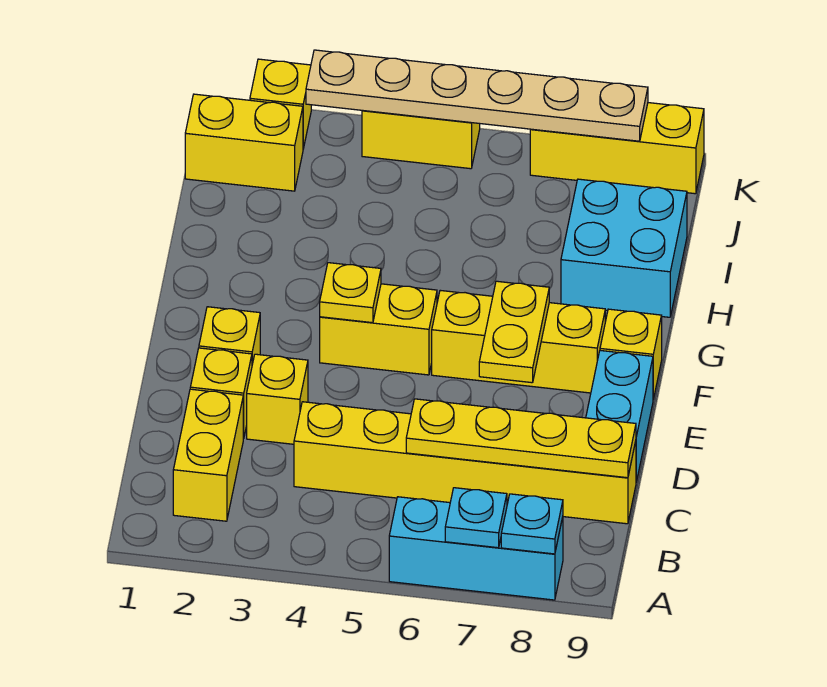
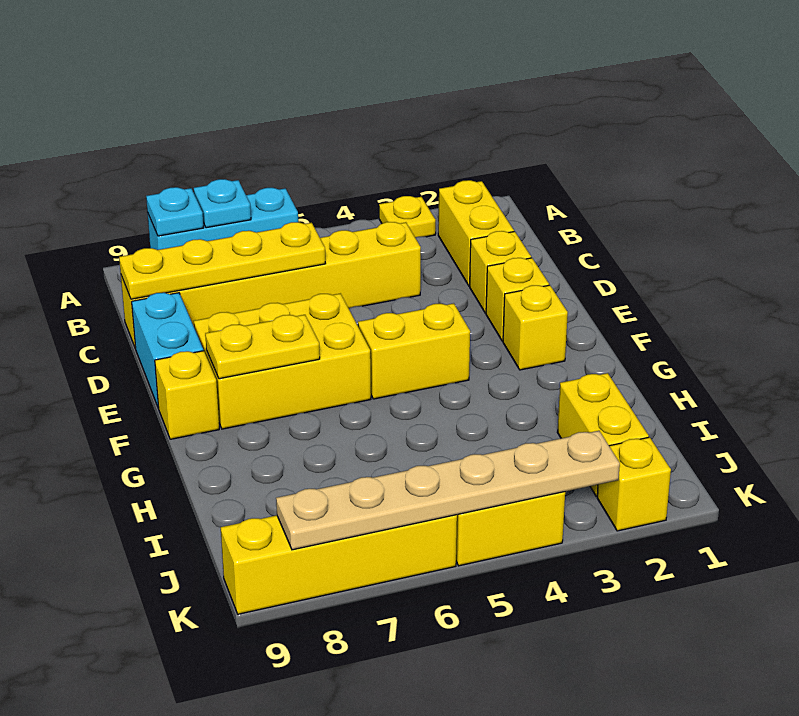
yellow 1x1 brick [247,354,308,444] -> yellow 1x1 brick moved to [503,285,568,370]
yellow 1x2 plate [479,281,549,383] -> yellow 1x2 plate turned to [205,315,320,379]
yellow 1x1 plate [320,263,381,323] -> yellow 1x1 plate moved to [379,196,436,237]
yellow 1x3 brick [432,290,605,393] -> yellow 2x3 brick [194,293,371,429]
cyan 2x2 brick [561,179,687,317] -> none
yellow 1x2 brick [185,94,303,191] -> yellow 1x2 brick turned to [557,373,649,496]
yellow 1x3 brick [530,103,704,194] -> yellow 1x4 brick [221,515,457,614]

